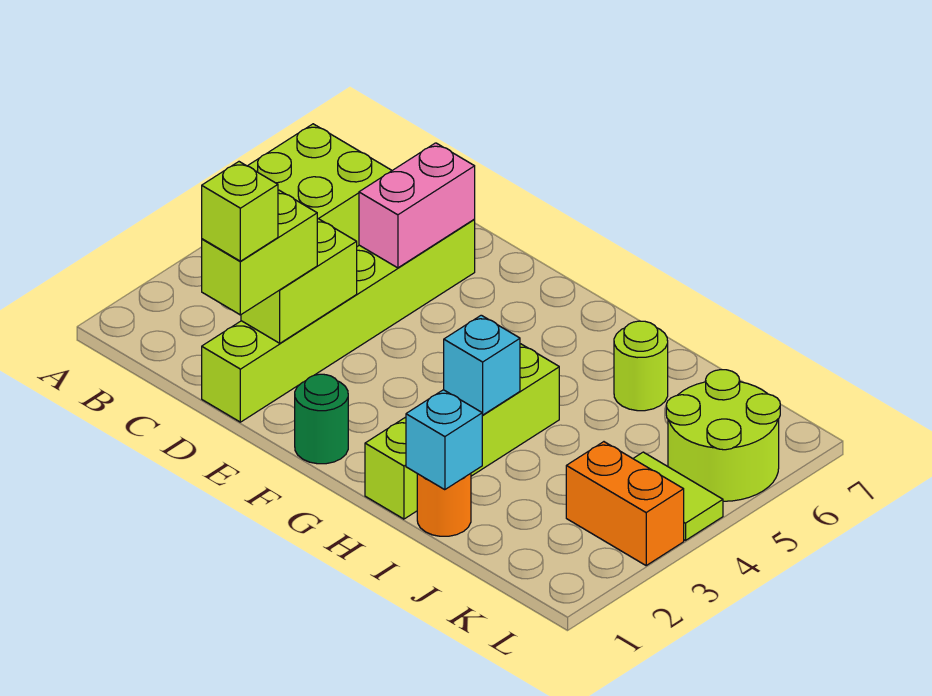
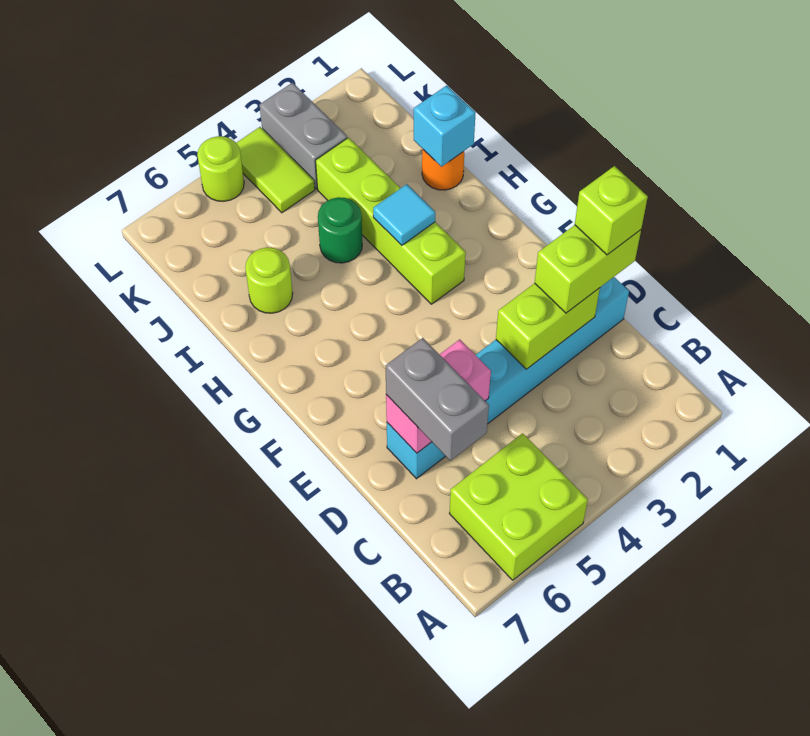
none -> grey 1x2 brick [386,338,489,461]
lime 1x6 brick [202,220,475,422] -> cyan 1x6 brick [387,277,629,479]
green 1x1 round brick [295,374,348,464] -> green 1x1 round brick moved to [318,197,362,263]
lime 1x4 brick [365,344,559,519] -> lime 1x4 brick turned to [316,138,466,304]
cyan 1x1 brick [444,315,520,415] -> cyan 1x1 tile [373,184,435,245]
orange 1x2 brick [566,442,684,565] -> grey 1x2 brick [260,83,347,189]
lime 2x2 round brick [666,370,780,501] -> lime 1x1 round brick [197,136,244,201]

